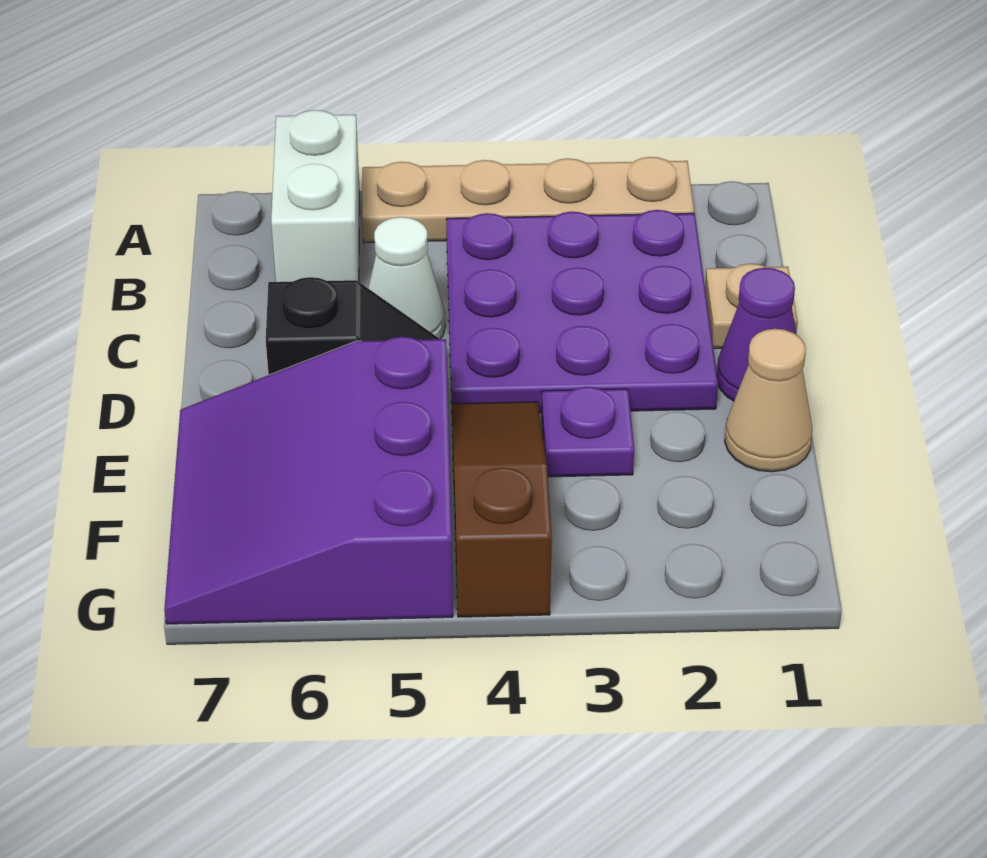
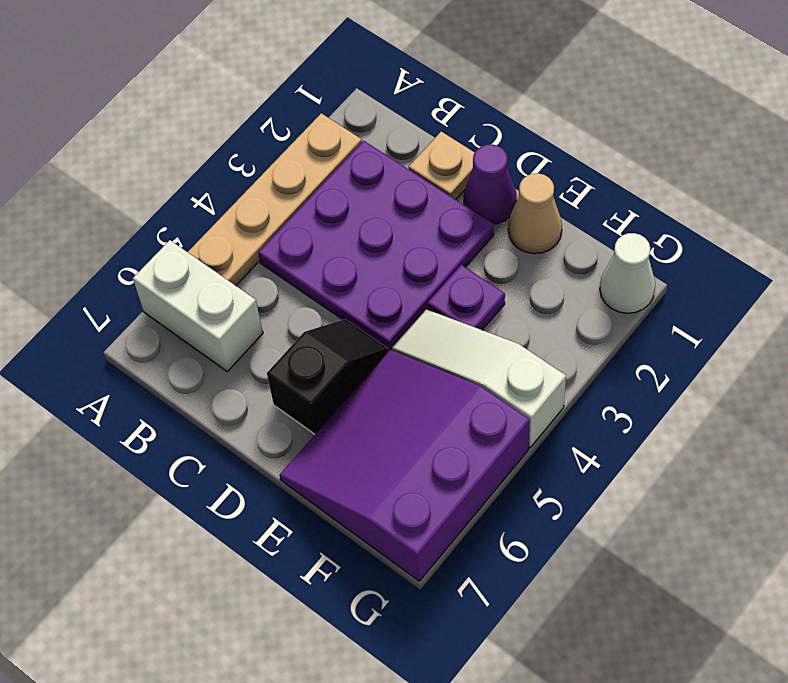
white 1x1 cone [368,217,445,339] -> white 1x1 cone moved to [600,233,655,313]
brown 1x3 slope [452,402,552,617] -> white 1x3 slope [392,309,566,448]
purple 3x3 slope [164,337,453,624] -> purple 3x3 slope turned to [280,350,530,581]

